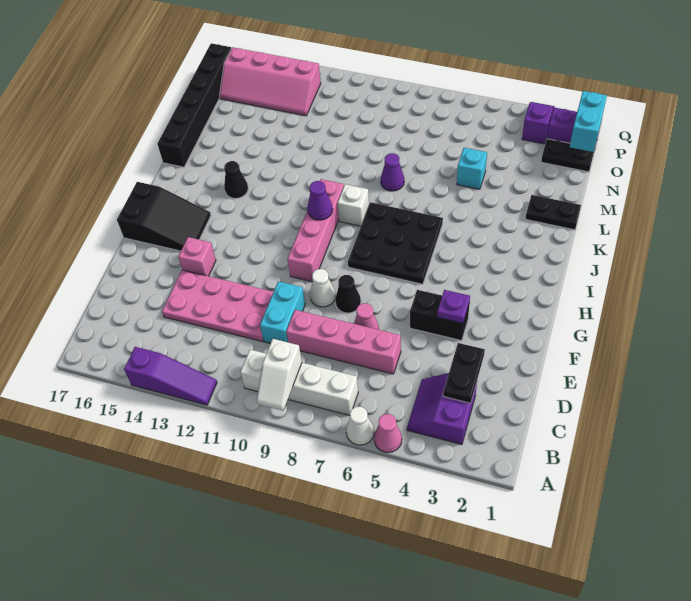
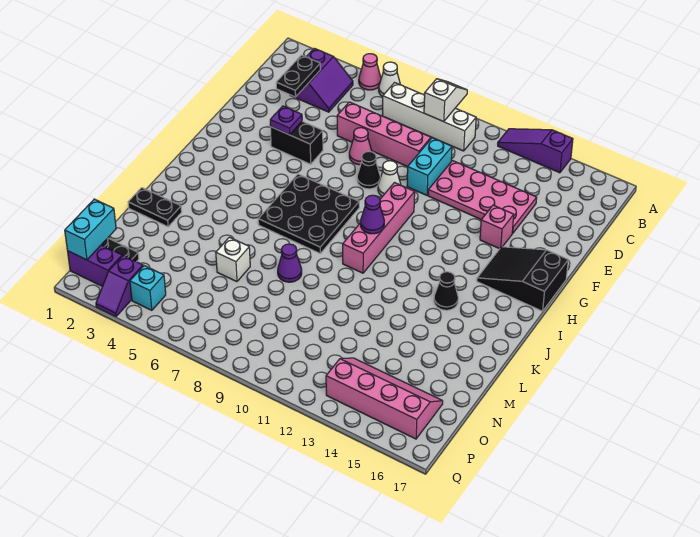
white 1x1 brick [337,184,369,226] -> white 1x1 brick moved to [216,237,250,282]
black 1x6 brick [157,43,231,167] -> none
cyan 1x1 brick [457,148,487,189] -> cyan 1x1 brick moved to [130,266,166,310]

